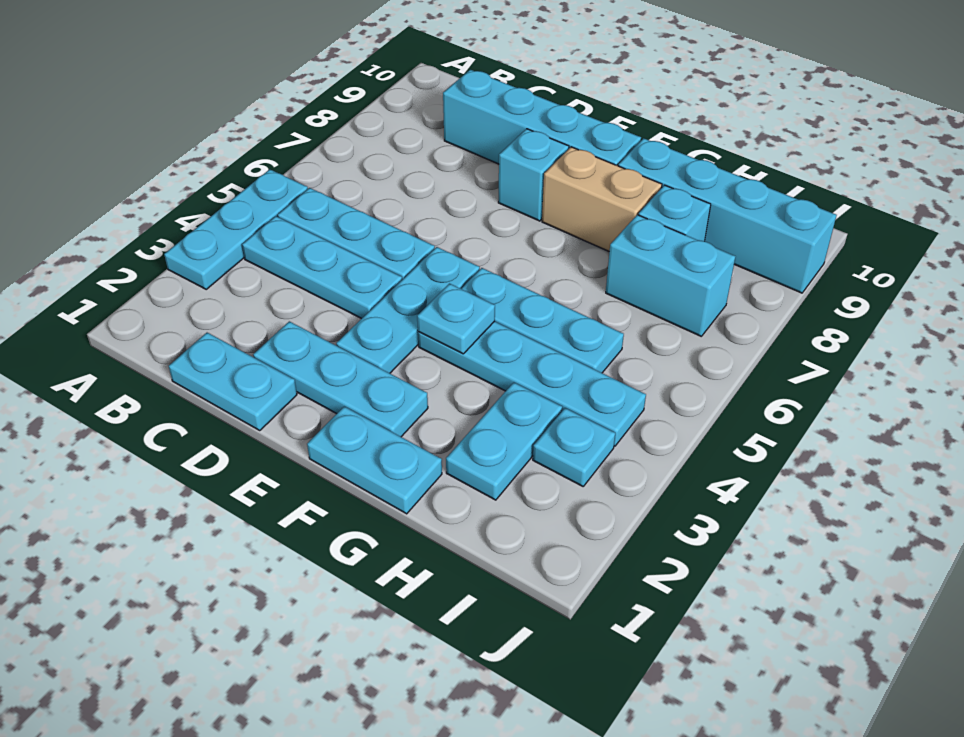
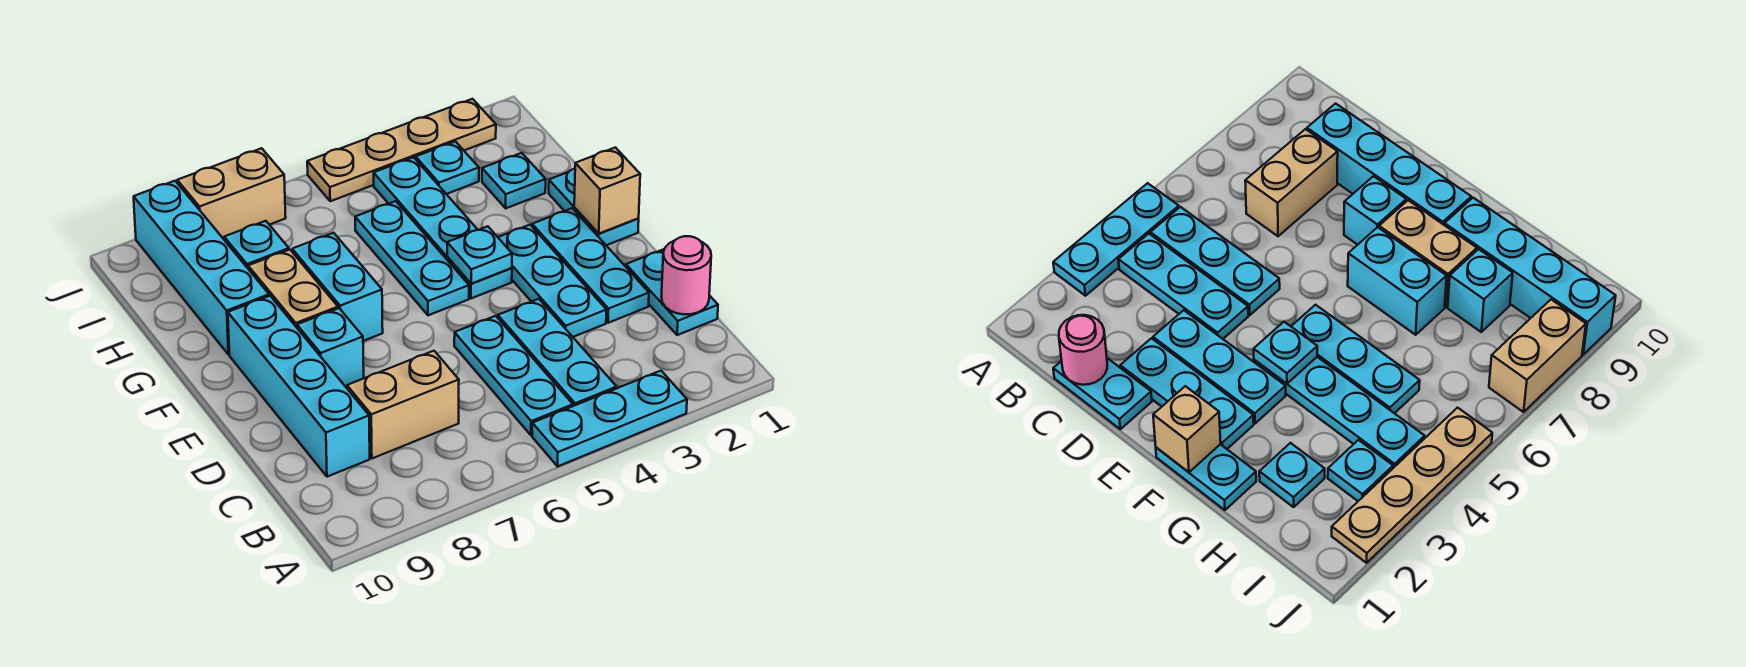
none -> pink 1x1 round brick [661,236,711,314]
none -> tan 1x2 brick [347,351,459,458]
cyan 1x3 plate [336,247,480,373] -> cyan 1x3 plate turned to [498,225,606,337]
none -> tan 1x1 brick [574,148,640,234]
cyan 1x2 plate [446,382,562,500] -> cyan 1x1 plate [482,153,546,208]
cyan 1x2 brick [606,215,735,336] -> cyan 1x2 brick moved to [292,233,383,341]
none -> tan 1x4 plate [307,99,496,201]
none -> tan 1x2 brick [177,148,286,239]

